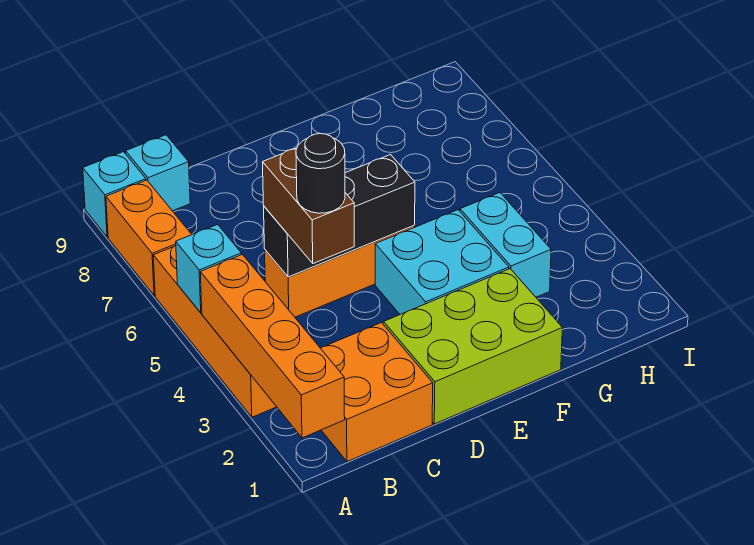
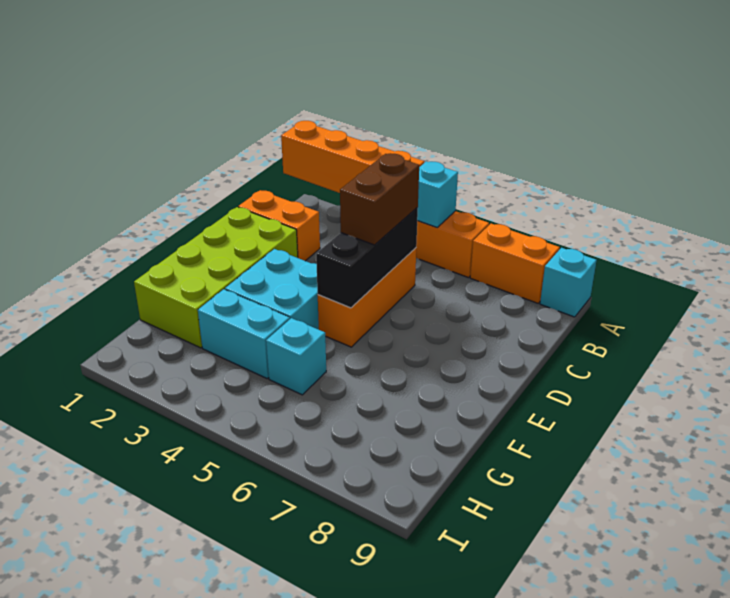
orange 2x2 brick [321,323,433,462] -> orange 1x2 brick [238,190,320,261]
cyan 1x1 brick [126,135,190,211] -> cyan 1x1 brick moved to [266,318,326,395]
brown 1x2 brick [263,148,354,264] -> brown 1x2 brick turned to [340,153,419,245]
black 1x1 round brick [296,134,345,213] -> none
lime 2x3 brick [384,269,562,424] -> lime 2x4 brick [134,207,298,348]

